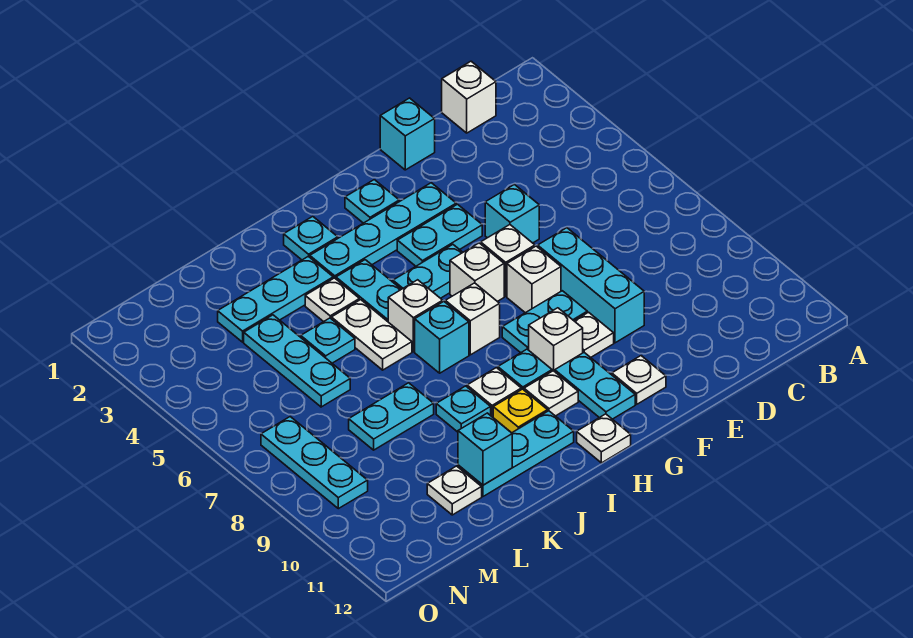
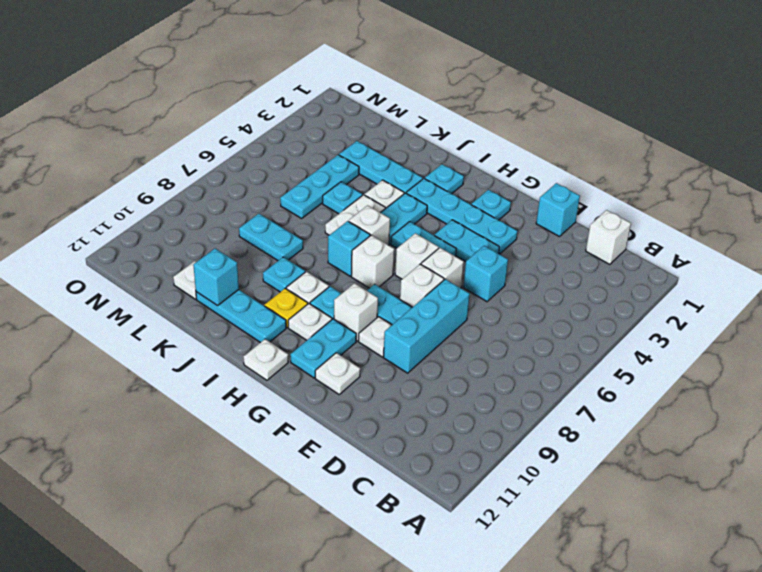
cyan 1x3 plate [261,417,368,509] -> none

